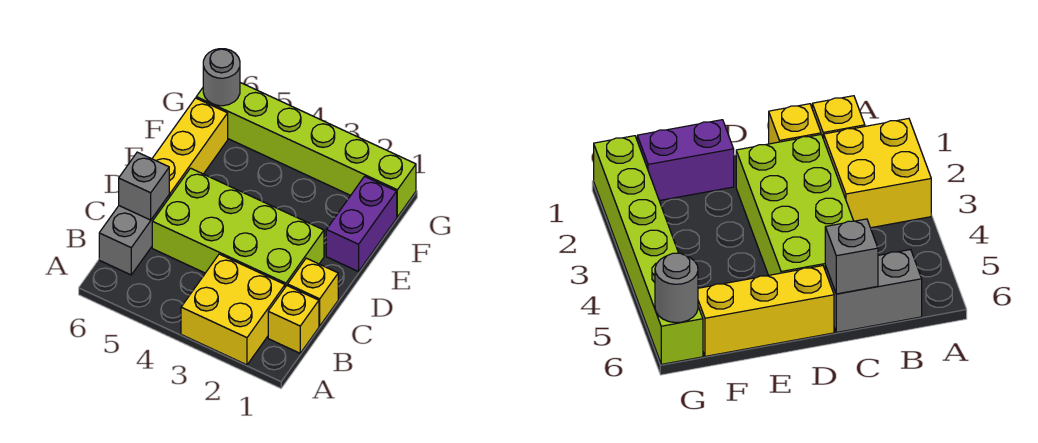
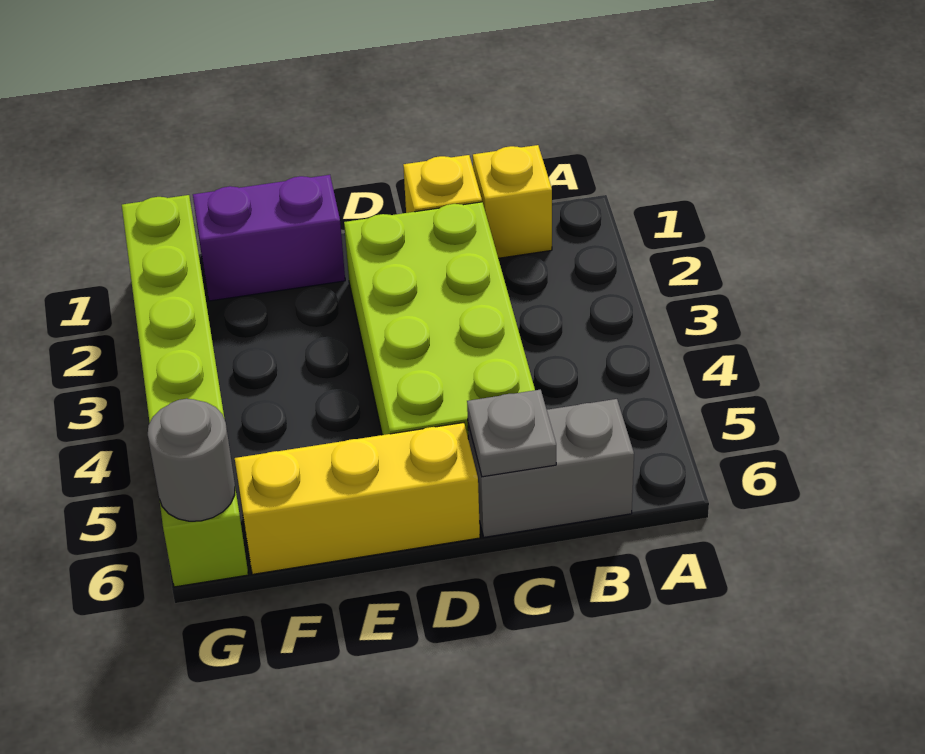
yellow 2x2 brick [181,254,285,365] -> none
grey 1x1 brick [119,152,169,220] -> grey 1x1 plate [467,390,556,477]

